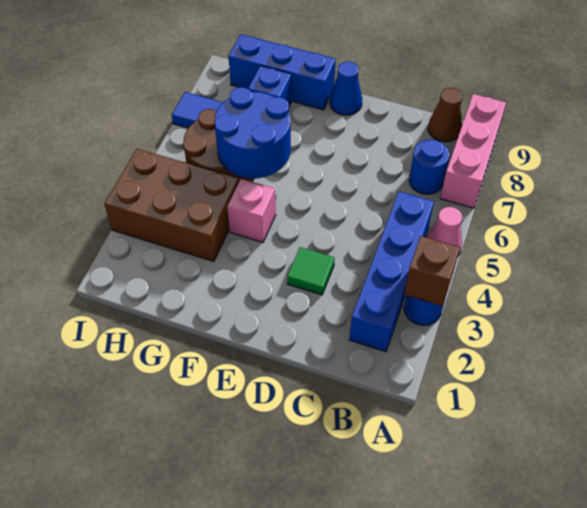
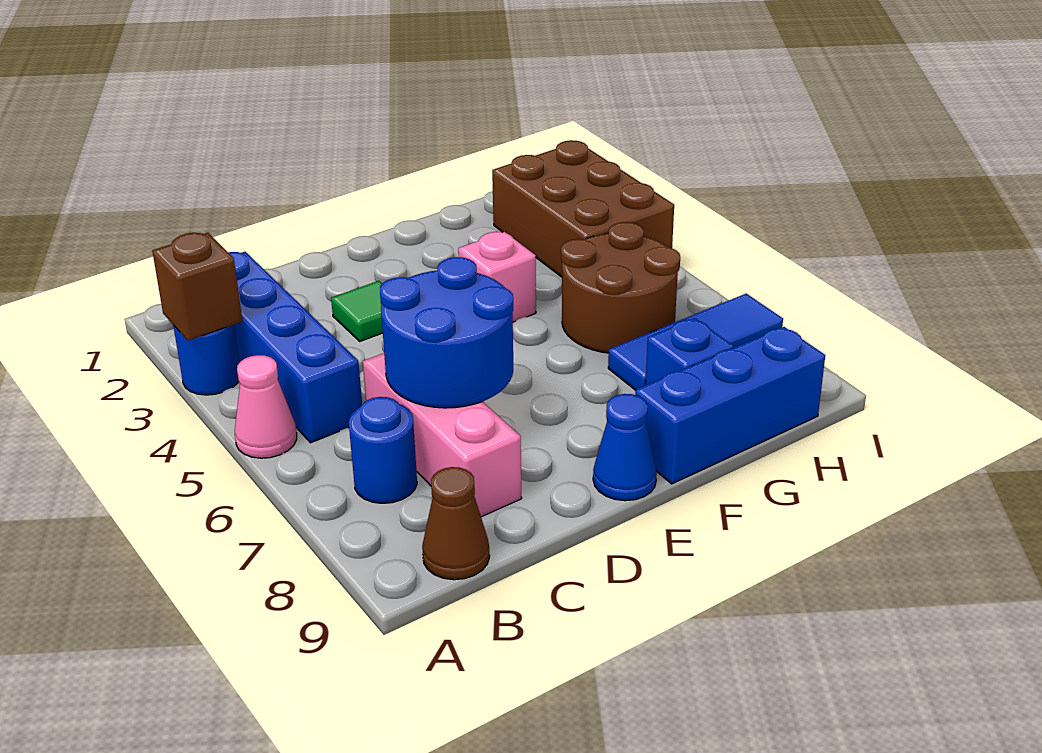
pink 1x3 brick [440,94,506,208] -> pink 1x3 brick moved to [363,353,522,517]
blue 2x2 round brick [215,87,291,178] -> blue 2x2 round brick moved to [380,257,513,408]
brown 2x3 brick [104,149,239,262] -> brown 2x3 brick turned to [492,140,674,277]

